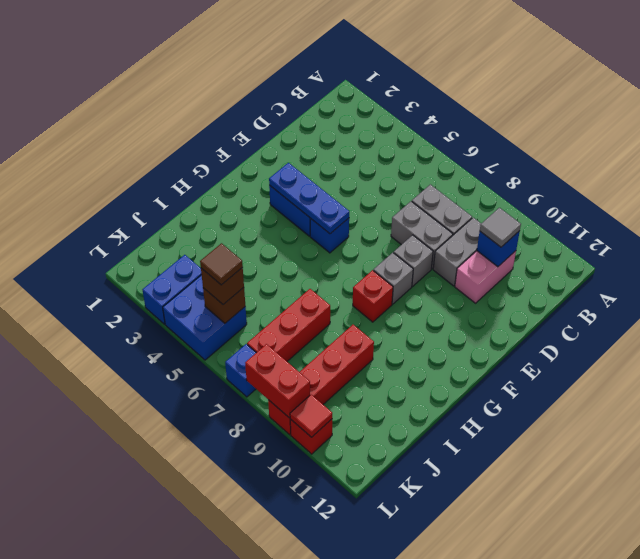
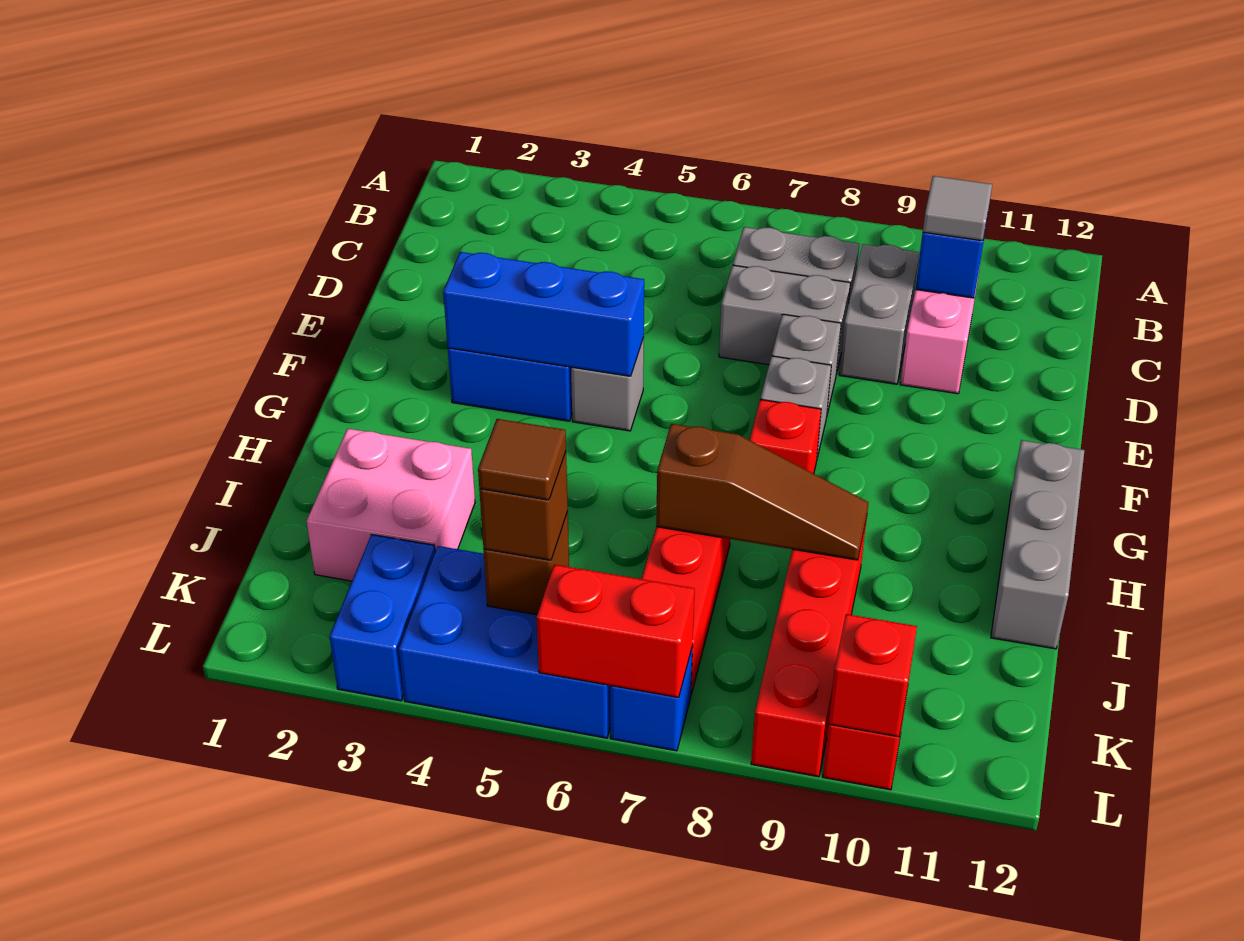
blue 1x3 plate [269,163,349,234] -> blue 1x3 brick [443,252,644,376]
blue 1x1 brick [310,218,349,253] -> grey 1x1 brick [571,338,644,431]
none -> grey 1x3 brick [991,440,1085,649]
none -> pink 2x2 brick [307,429,475,581]
none -> brown 1x3 slope [656,424,869,560]
blue 2x2 brick [163,275,247,360] -> blue 2x3 brick [399,546,610,738]
red 1x2 brick [245,344,310,418] -> red 1x2 brick moved to [536,564,695,698]
red 1x1 tile [290,395,332,437] -> red 1x1 brick [829,614,917,737]

